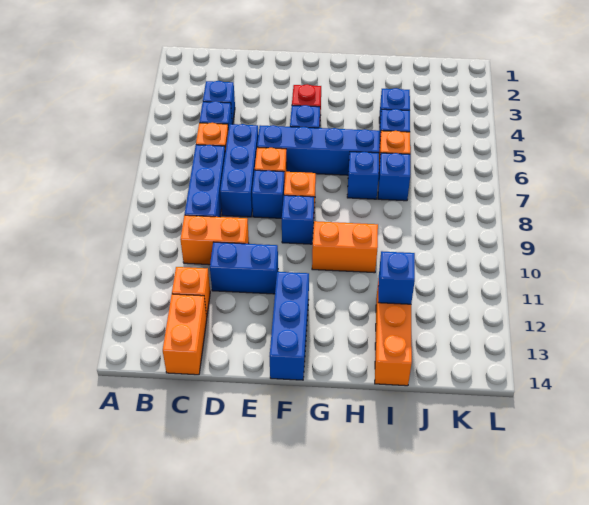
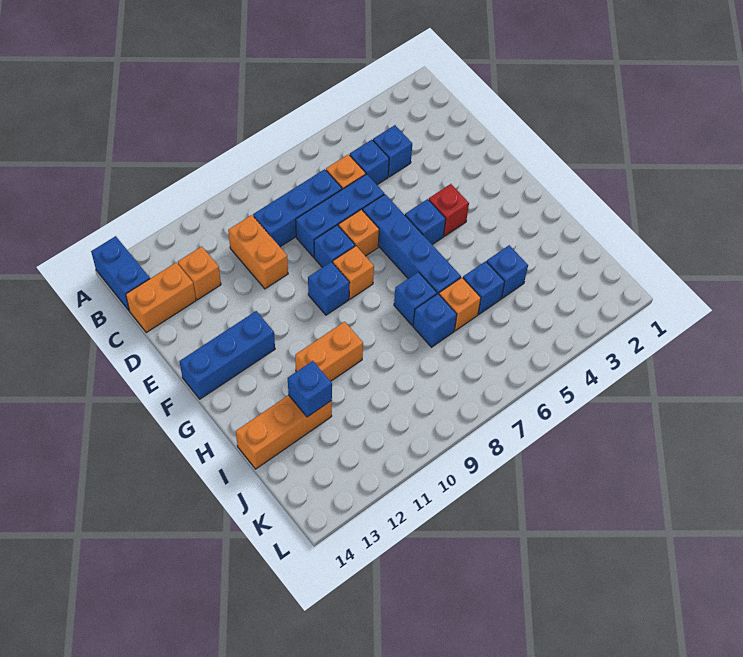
blue 1x2 brick [210,242,278,294] -> blue 1x2 brick moved to [91,236,150,310]
orange 1x2 brick [312,221,378,273] -> orange 1x2 brick turned to [295,322,363,381]

